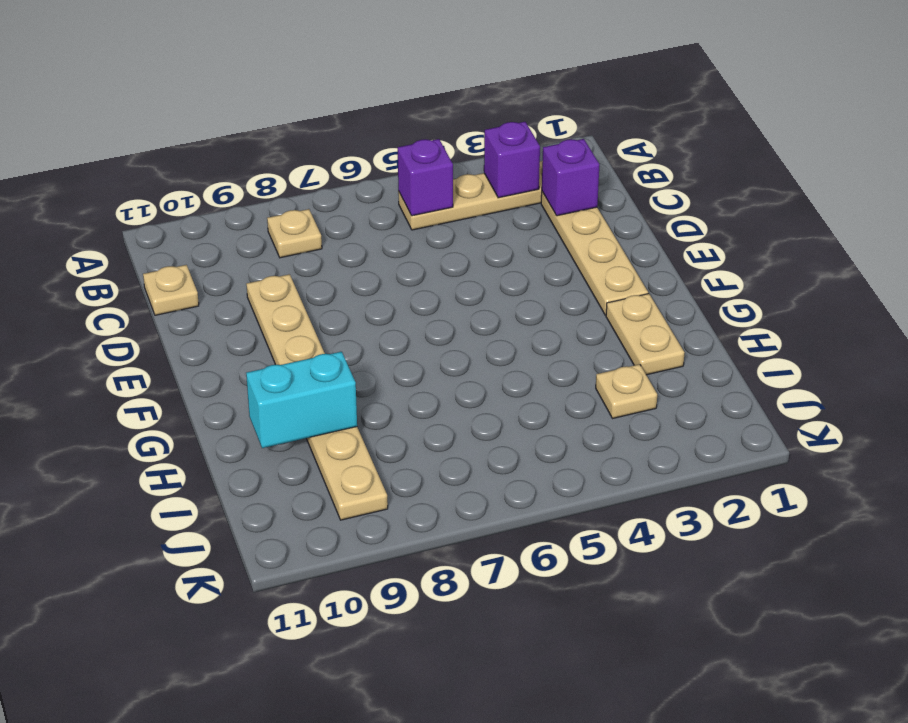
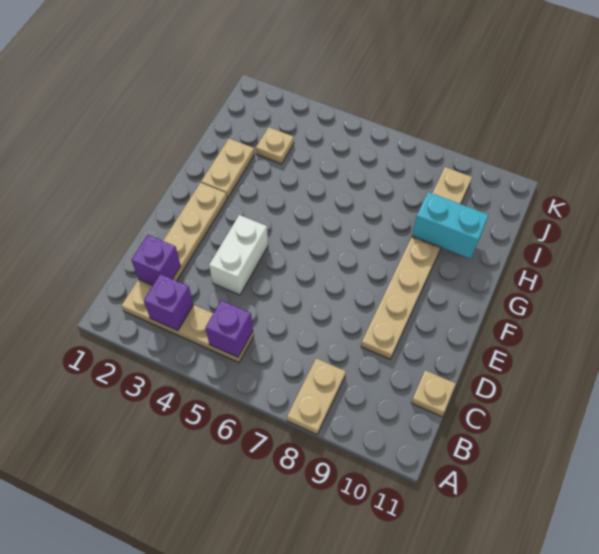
tan 1x1 plate [267,209,322,258] -> tan 1x2 plate [287,358,346,434]
none -> white 1x2 brick [209,215,268,295]

